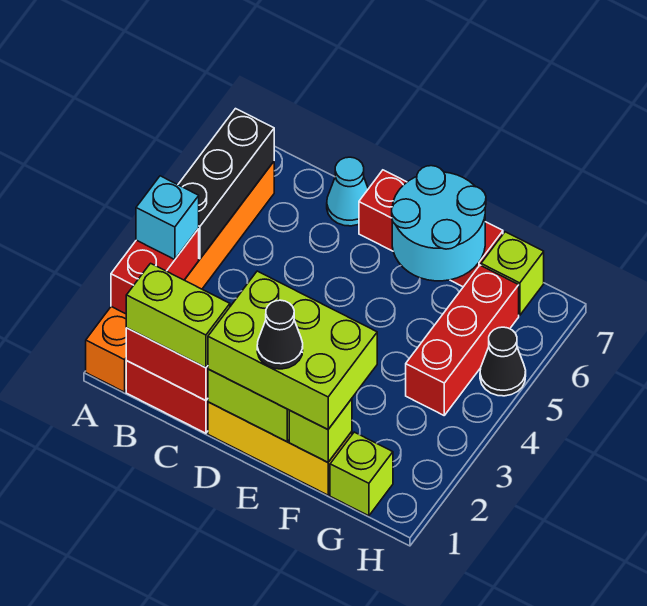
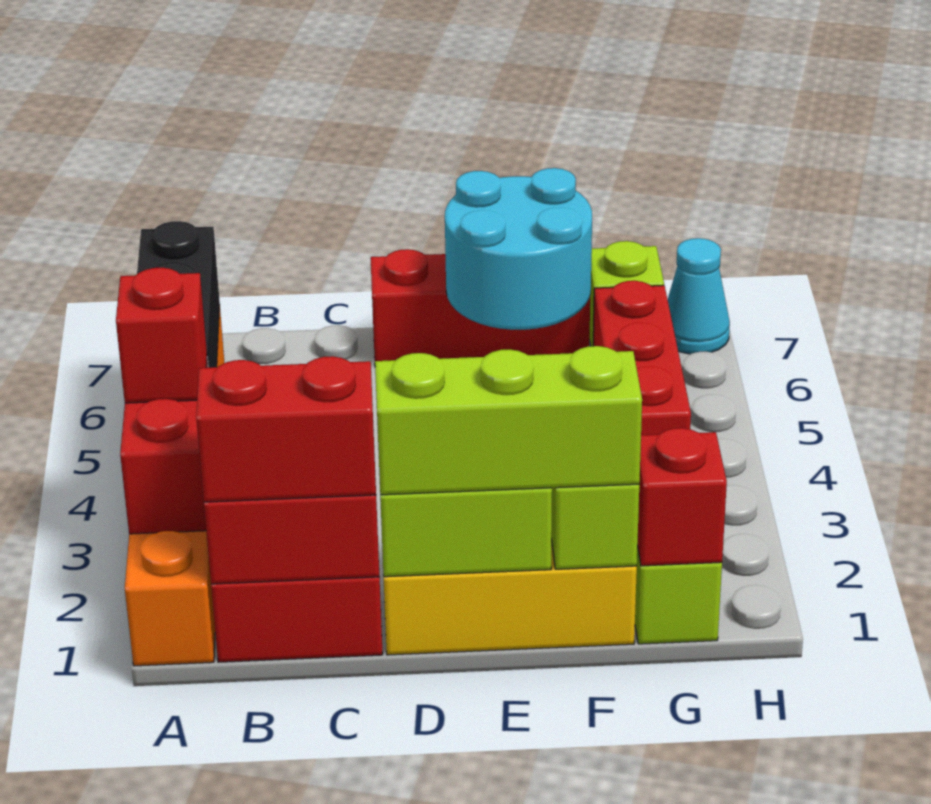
cyan 1x1 brick [136,176,199,260] -> red 1x1 brick [116,268,207,403]
lime 1x2 brick [126,263,230,368] -> red 1x2 brick [196,356,376,502]
cyan 1x1 cone [327,157,368,226] -> cyan 1x1 cone moved to [668,238,730,354]
lime 2x3 brick [208,271,377,429] -> lime 1x3 brick [375,346,642,495]
black 1x1 cone [257,300,303,369] -> none
none -> red 1x1 brick [637,428,727,566]
black 1x1 cone [480,327,526,396] -> none

